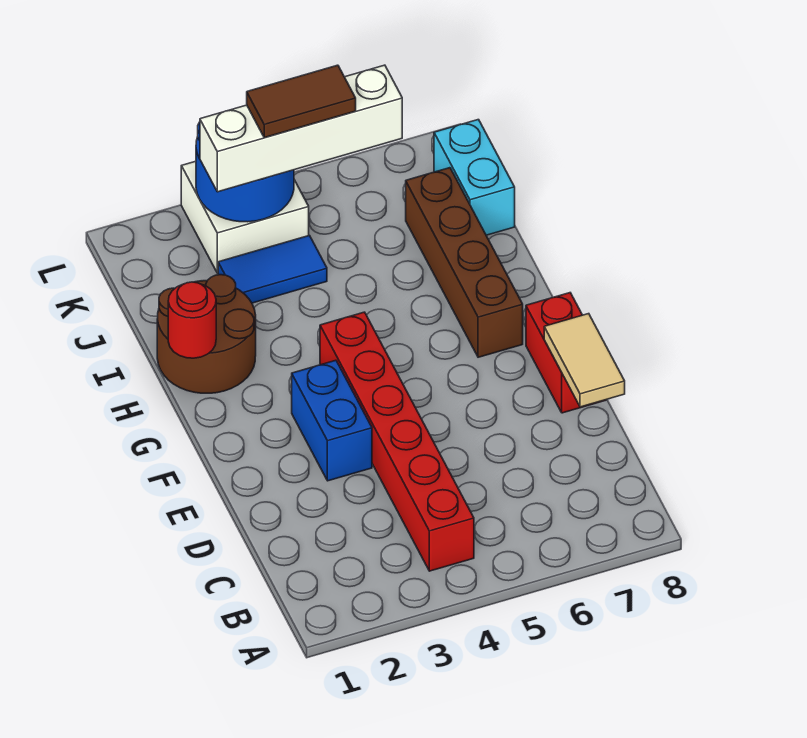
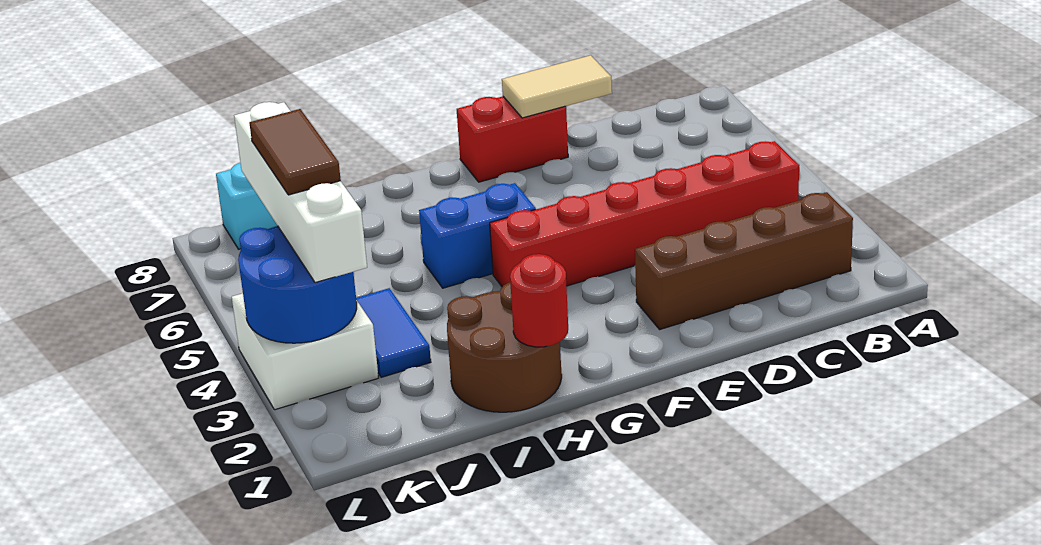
blue 1x2 brick [292,360,372,481] -> blue 1x2 brick moved to [419,183,536,288]
brown 1x4 brick [406,168,523,357] -> brown 1x4 brick moved to [635,192,853,329]

